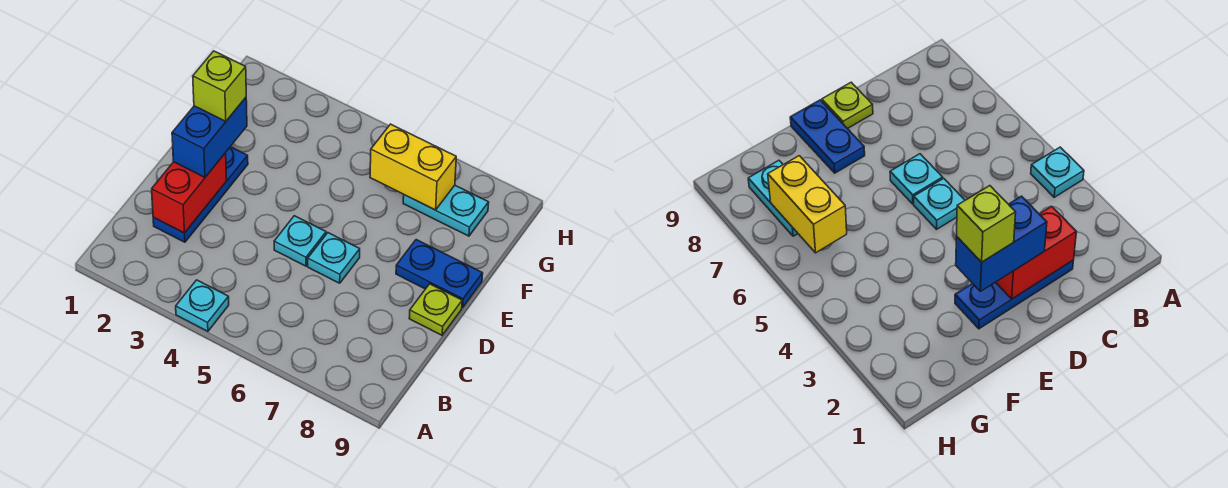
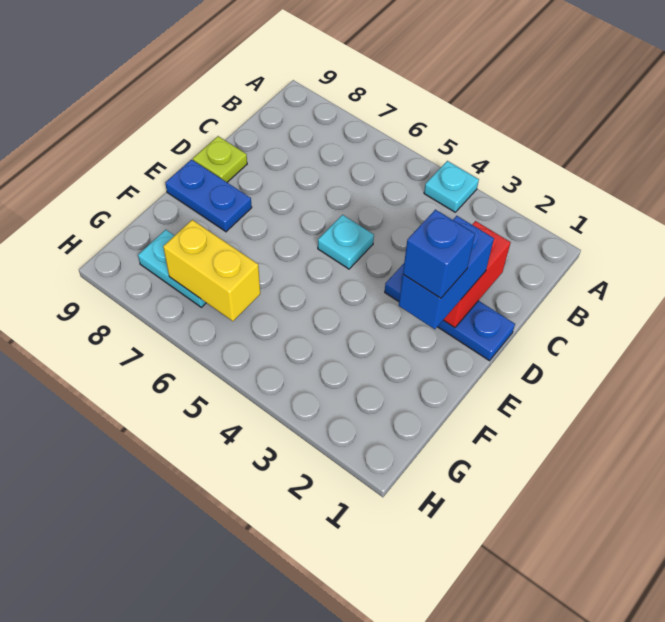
blue 1x3 plate [153,147,248,242] -> blue 1x3 plate turned to [385,264,515,361]
cyan 1x1 plate [308,233,360,283] -> none
lime 1x1 brick [193,51,246,121] -> blue 1x1 brick [403,210,475,298]

